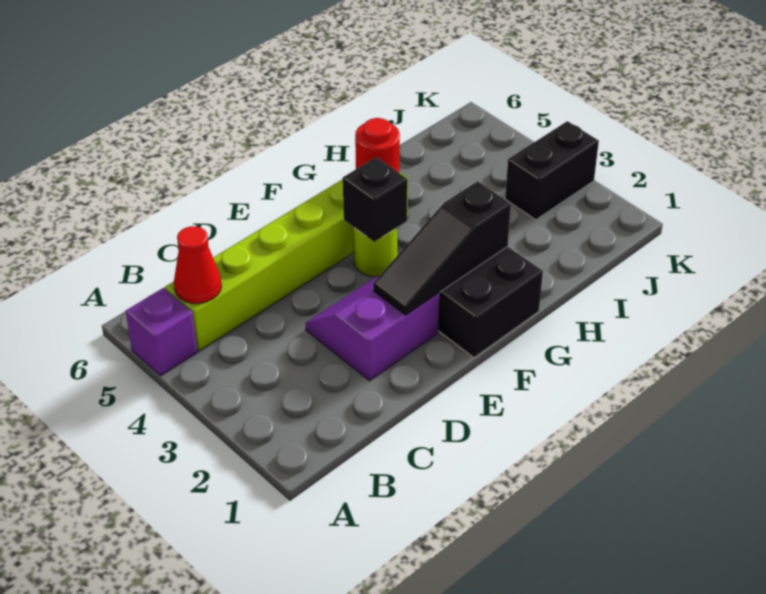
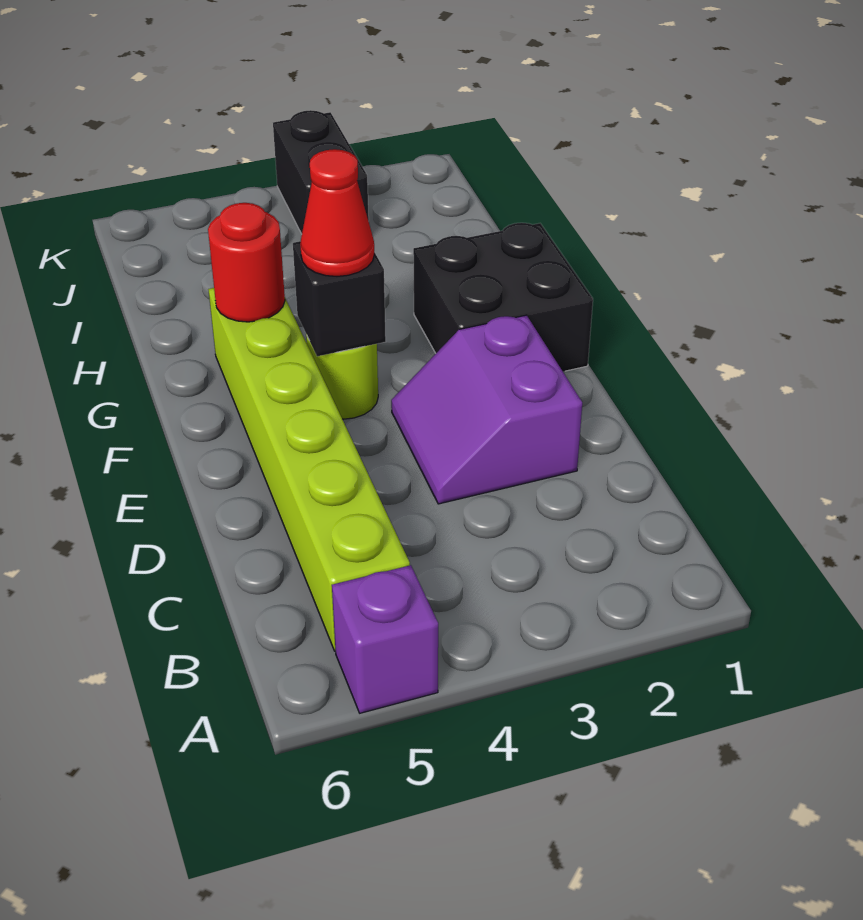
red 1x1 cone [174,226,221,303] -> red 1x1 cone moved to [300,149,374,276]
black 1x3 slope [373,181,511,315] -> none

